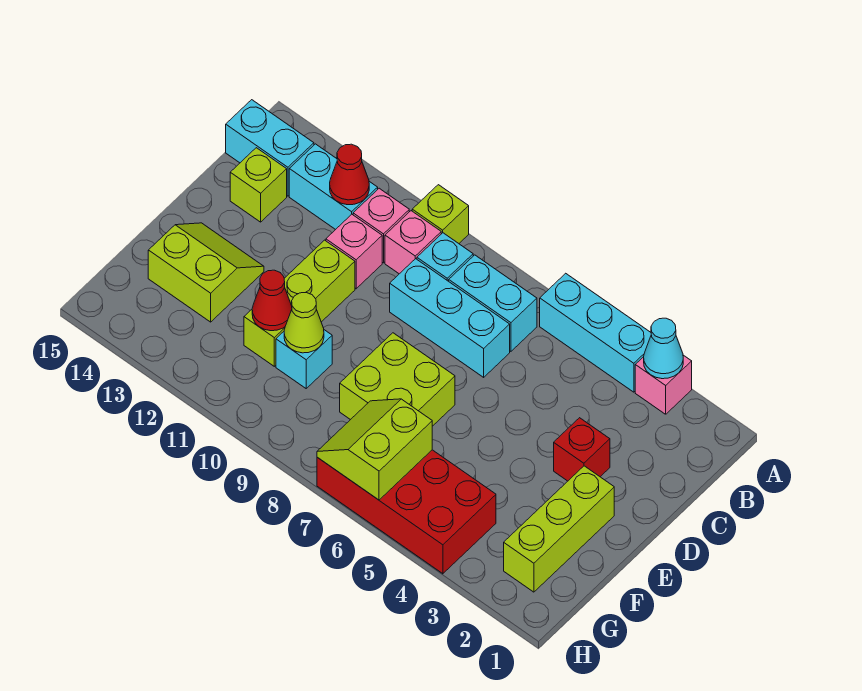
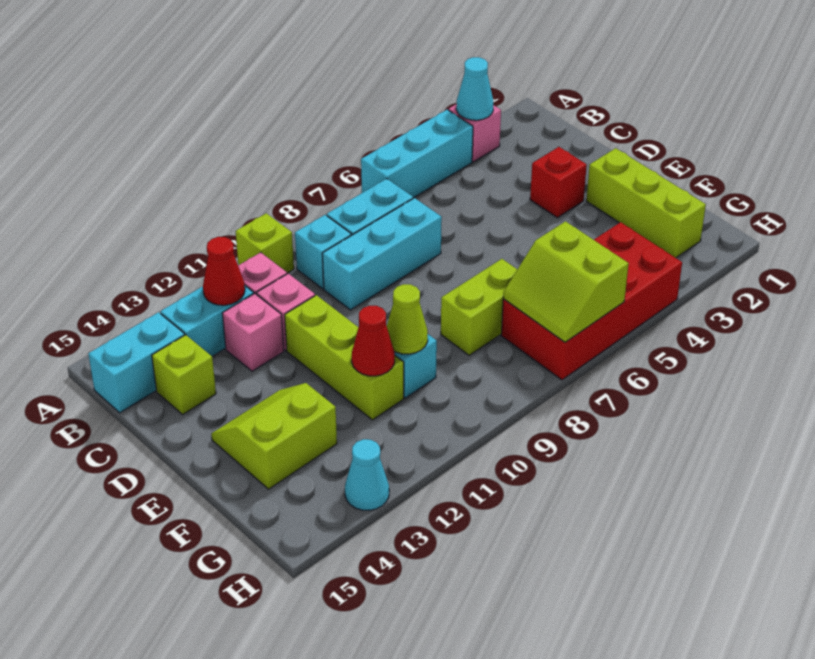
pink 1x1 brick [385,211,441,274] -> pink 1x1 brick moved to [222,294,284,371]
lime 2x2 brick [340,333,455,426] -> lime 1x2 brick [441,259,517,355]
none -> cyan 1x1 cone [345,439,389,510]

